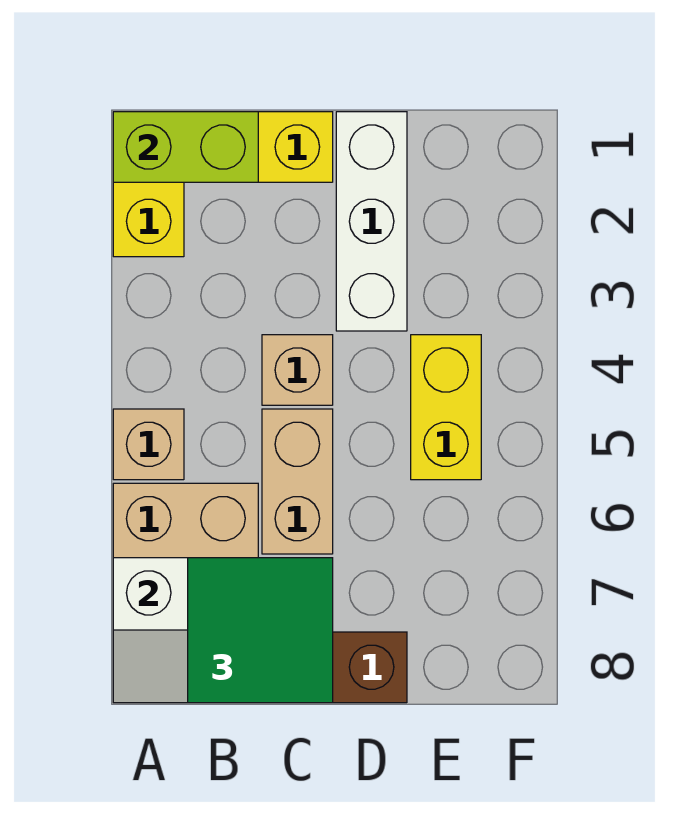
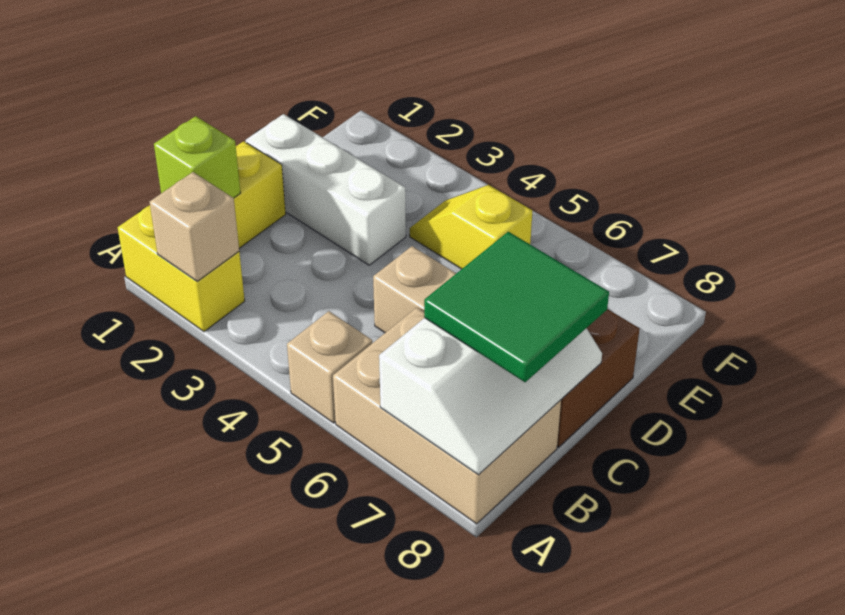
lime 1x2 brick [113,112,258,182] -> lime 1x1 brick [154,116,240,198]
tan 1x1 brick [262,335,333,405] -> tan 1x1 brick moved to [150,172,239,282]
yellow 1x2 brick [411,335,481,480] -> yellow 1x2 slope [410,185,532,269]

